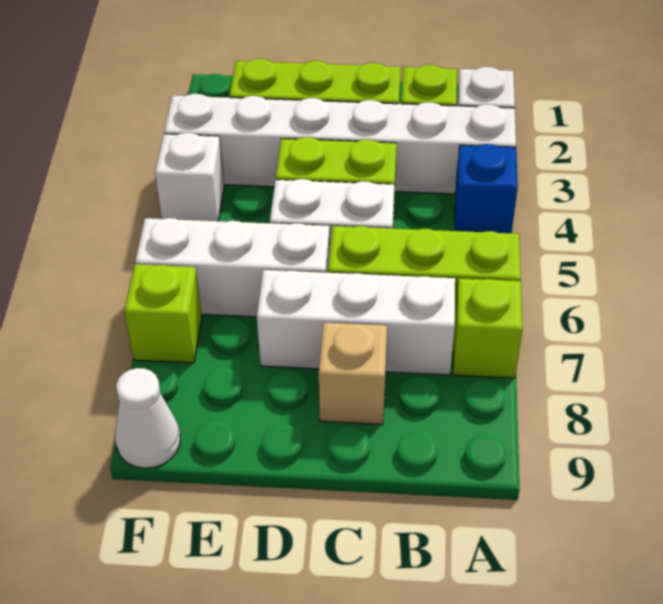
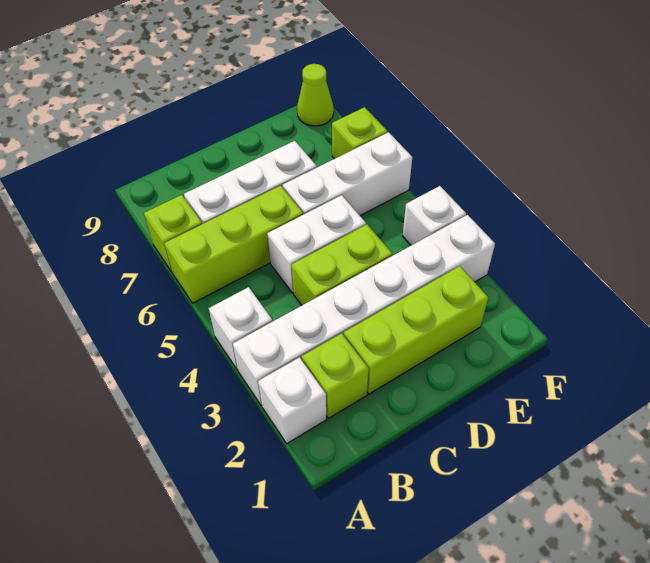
blue 1x1 brick [455,144,518,233] -> white 1x1 brick [209,287,272,370]
tan 1x1 brick [319,323,387,424] -> none
white 1x1 cone [115,368,180,468] -> lime 1x1 cone [297,64,334,126]

